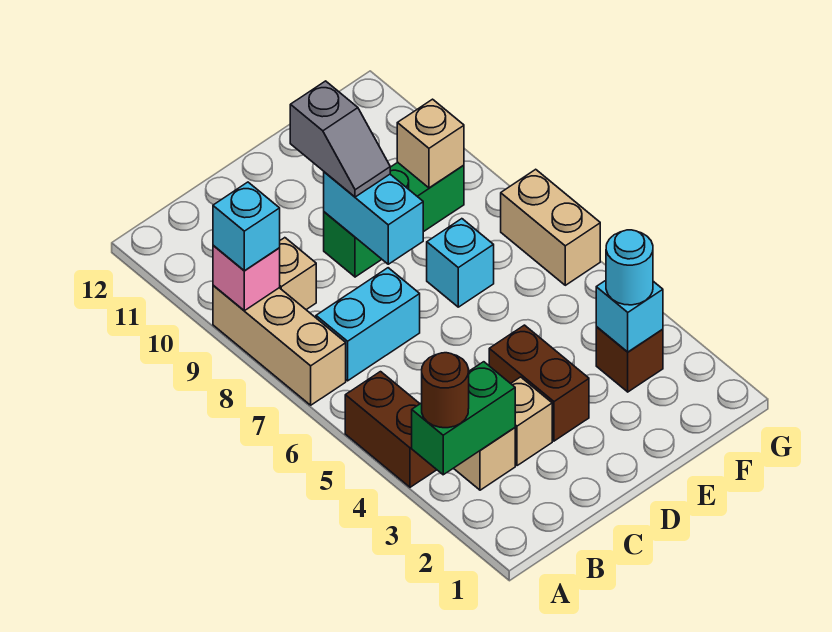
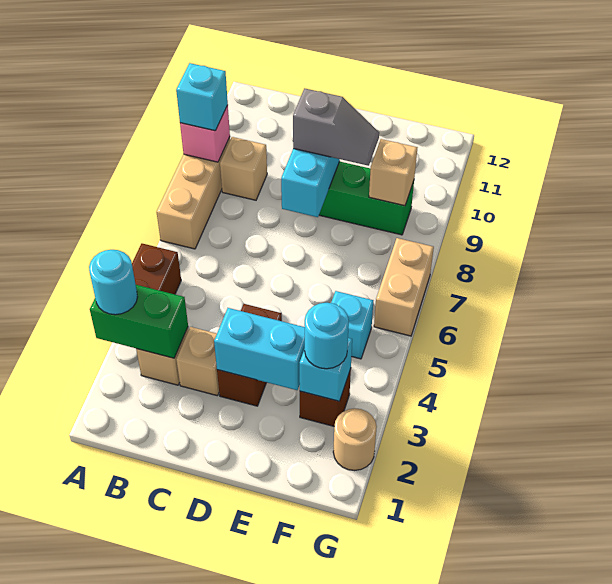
brown 1x1 round brick [422,353,469,428] -> cyan 1x1 round brick [89,250,137,315]
cyan 1x2 brick [316,268,420,381] -> cyan 1x2 brick moved to [214,308,305,390]
grey 1x2 slope [290,81,390,197] -> grey 1x2 slope turned to [293,88,379,166]
cyan 1x1 brick [427,219,494,307] -> cyan 1x1 brick moved to [331,291,373,359]
none -> tan 1x1 round brick [333,408,377,470]

